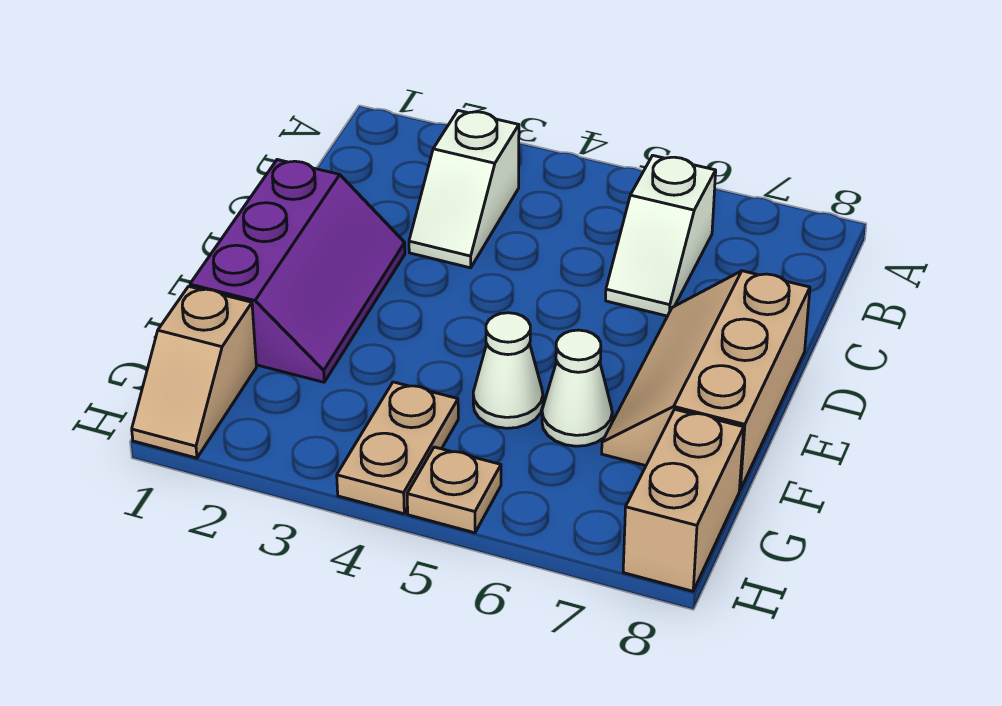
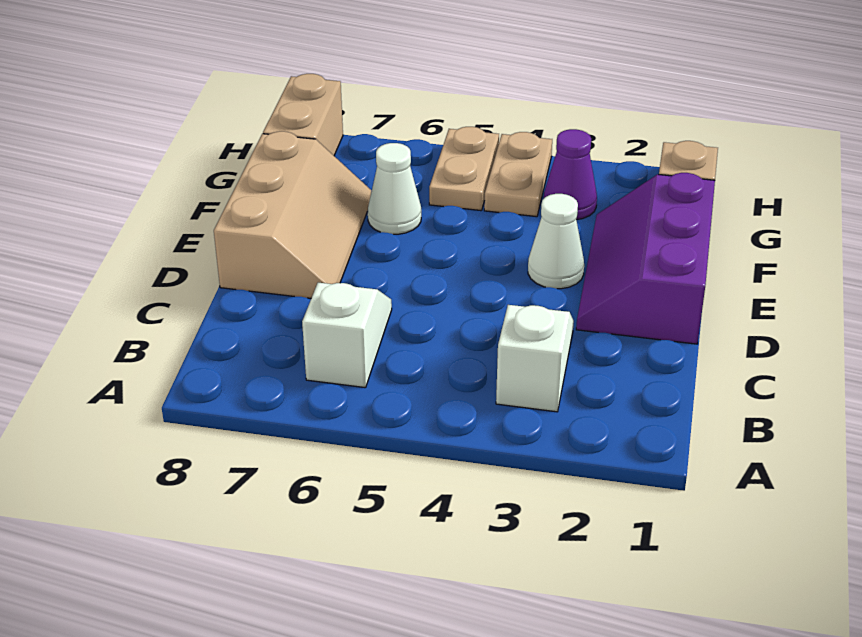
white 1x1 cone [473,313,543,428] -> white 1x1 cone moved to [528,194,584,289]
none -> purple 1x1 cone [544,129,597,220]
tan 1x1 plate [407,447,501,533] -> tan 1x2 plate [429,127,499,211]

